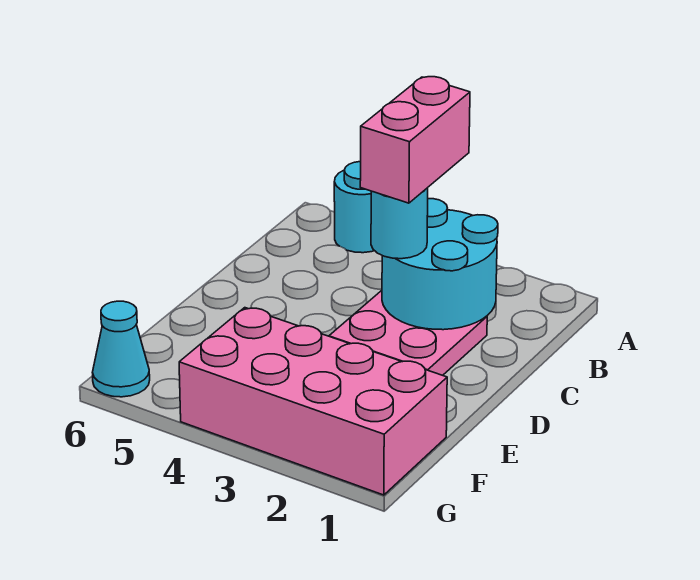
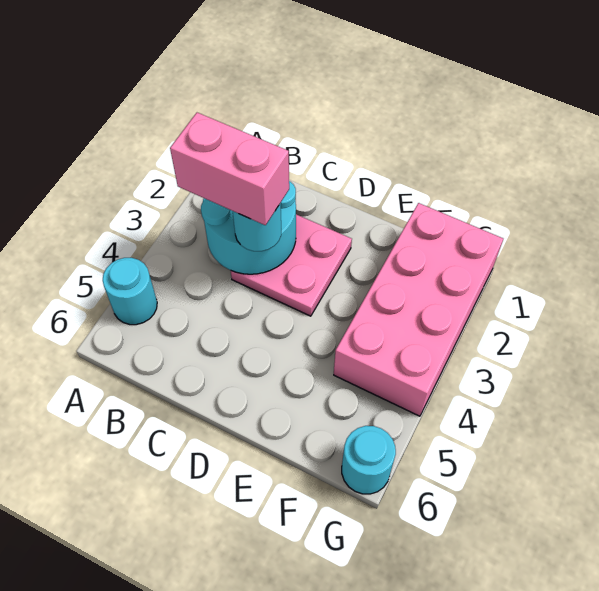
cyan 1x1 cone [92,301,150,397] -> cyan 1x1 round brick [342,426,396,494]

